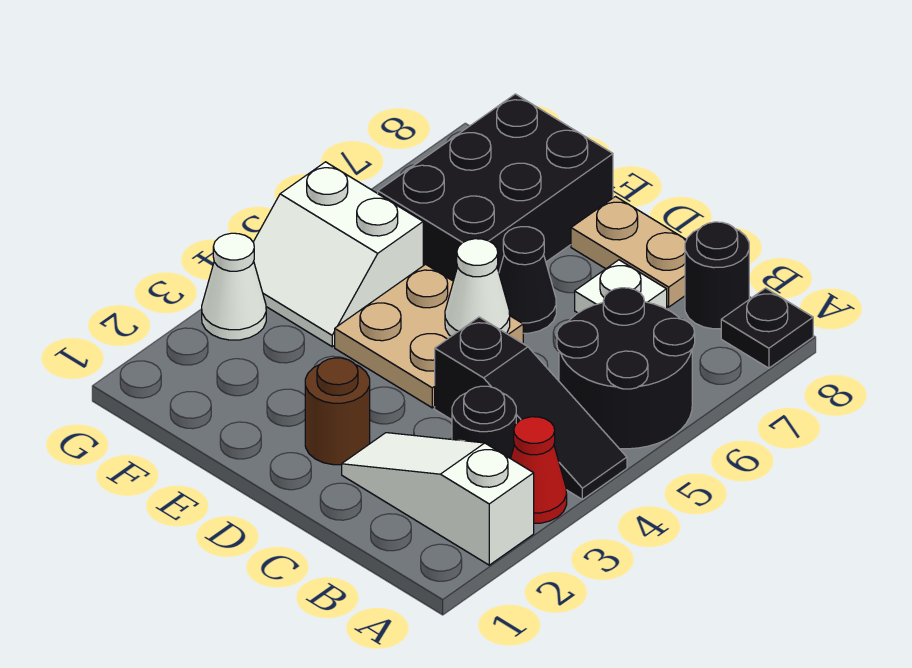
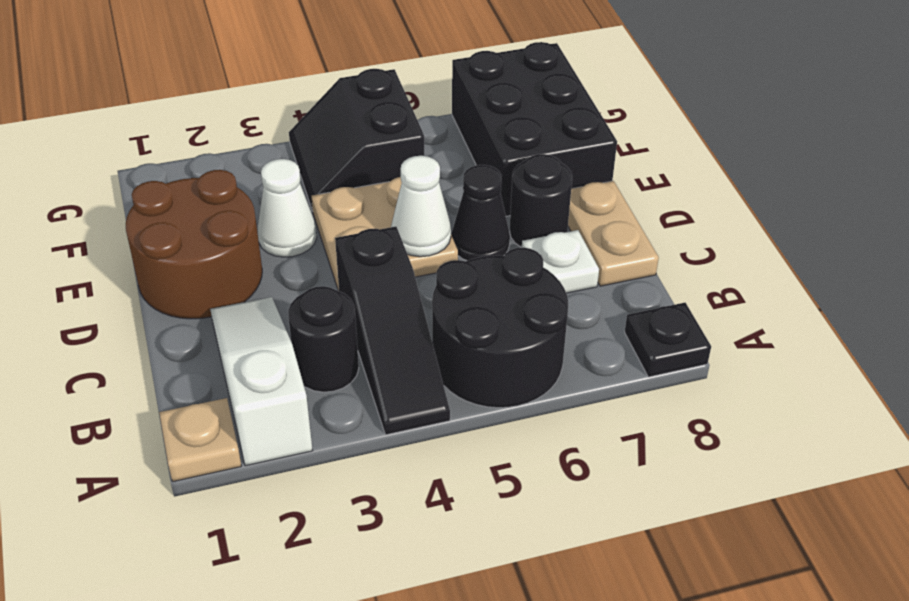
none -> tan 1x1 plate [159,398,241,482]
red 1x1 cone [511,417,567,523] -> none
black 1x1 round brick [685,222,749,329] -> black 1x1 round brick moved to [510,154,572,248]
brown 1x1 round brick [305,358,370,465] -> brown 2x2 round brick [126,170,262,319]
black 2x3 brick [378,94,613,281] -> black 2x3 brick turned to [452,42,617,216]
white 2x2 slope [253,162,423,347] -> black 2x2 slope [289,69,424,211]
white 1x1 cone [202,233,266,340] -> white 1x1 cone moved to [257,159,317,257]

